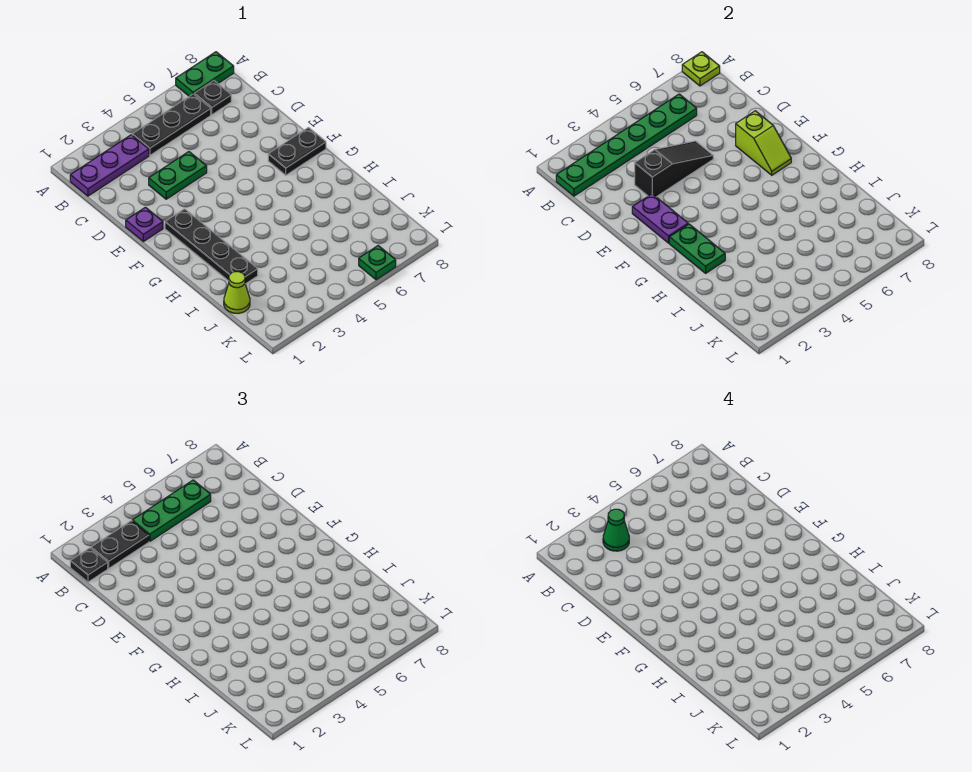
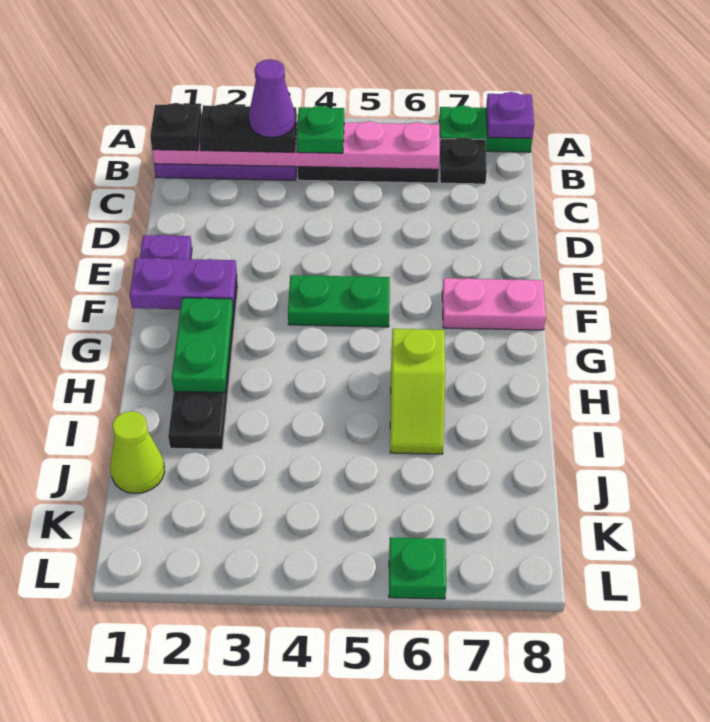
lime 1x1 plate [682,52,720,86] -> purple 1x1 plate [486,92,534,138]
green 1x6 plate [556,94,697,196] -> pink 1x6 plate [152,121,440,169]
green 1x1 cone [603,509,629,551] -> purple 1x1 cone [249,59,295,138]
green 1x3 plate [132,480,211,541] -> green 1x1 plate [297,106,344,153]
green 1x2 plate [149,152,207,199] -> green 1x2 plate moved to [288,275,390,327]
black 1x3 slope [635,141,713,197] -> none
purple 1x2 plate [632,194,688,243] -> purple 1x2 plate turned to [130,258,237,309]
lime 1x2 slope [736,111,791,175] -> lime 1x2 slope moved to [390,329,445,454]
black 1x2 plate [268,128,326,175] -> pink 1x2 plate [442,278,546,330]

